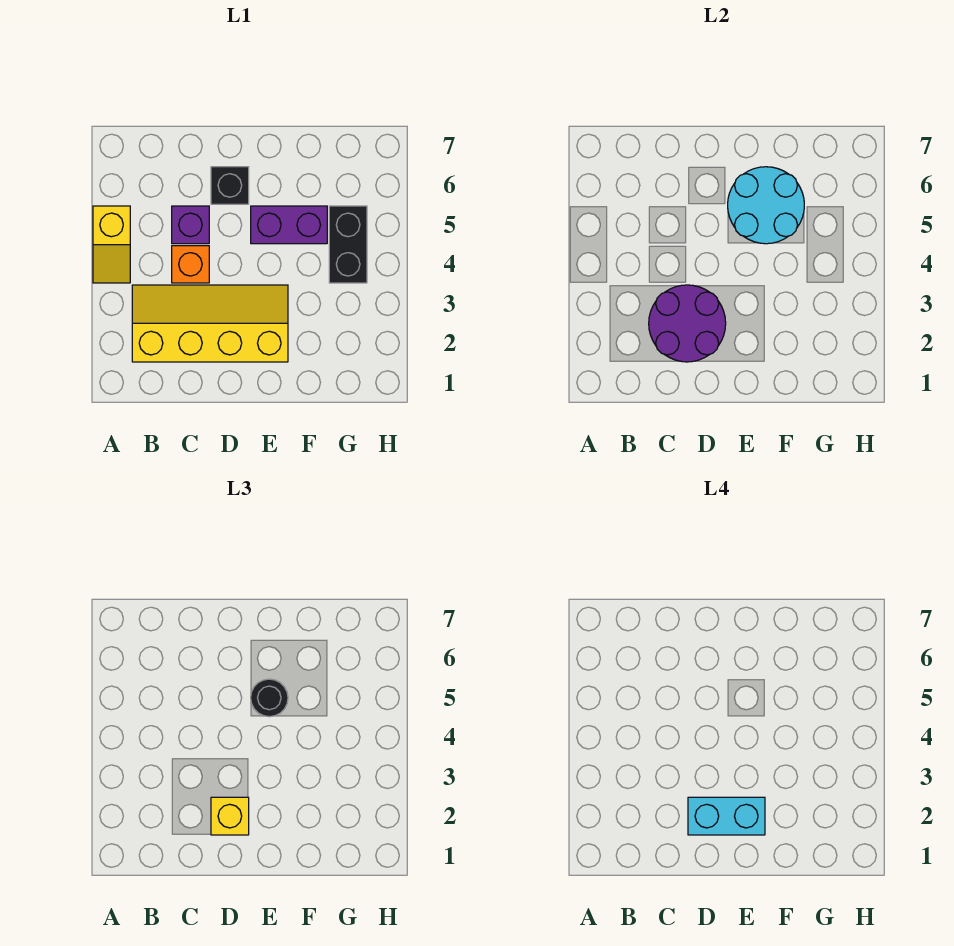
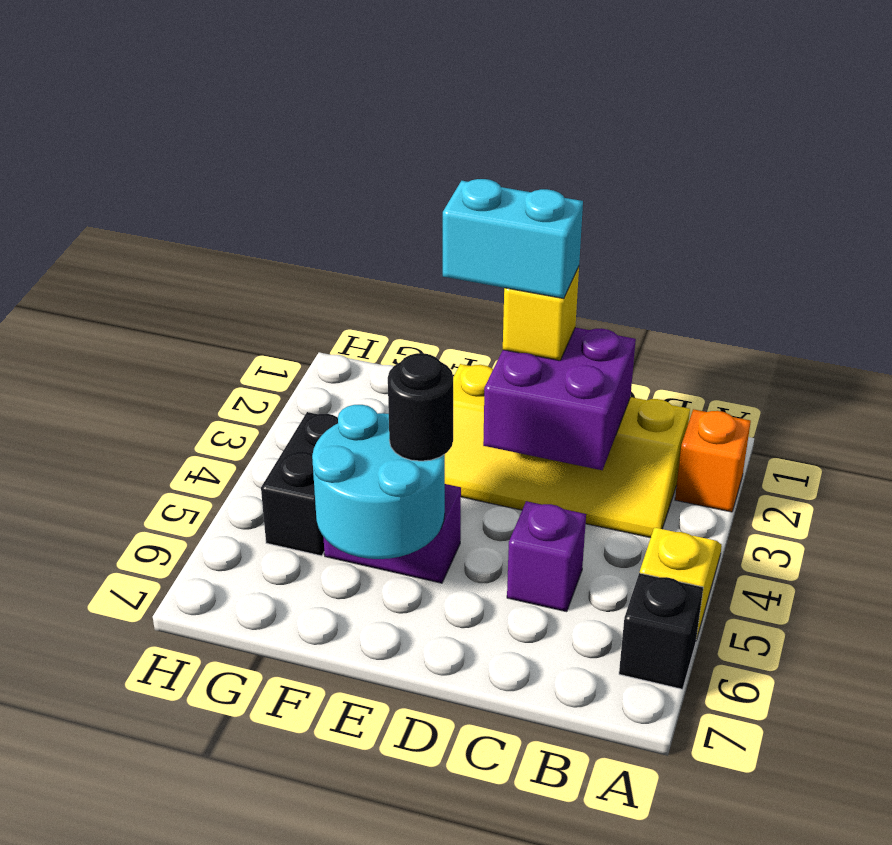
purple 2x2 round brick [649,285,726,362] -> purple 2x2 brick [483,328,636,470]
orange 1x1 brick [172,246,209,283] -> orange 1x1 brick moved to [675,409,751,512]
black 1x1 brick [211,167,249,204] -> black 1x1 brick moved to [619,573,703,689]

